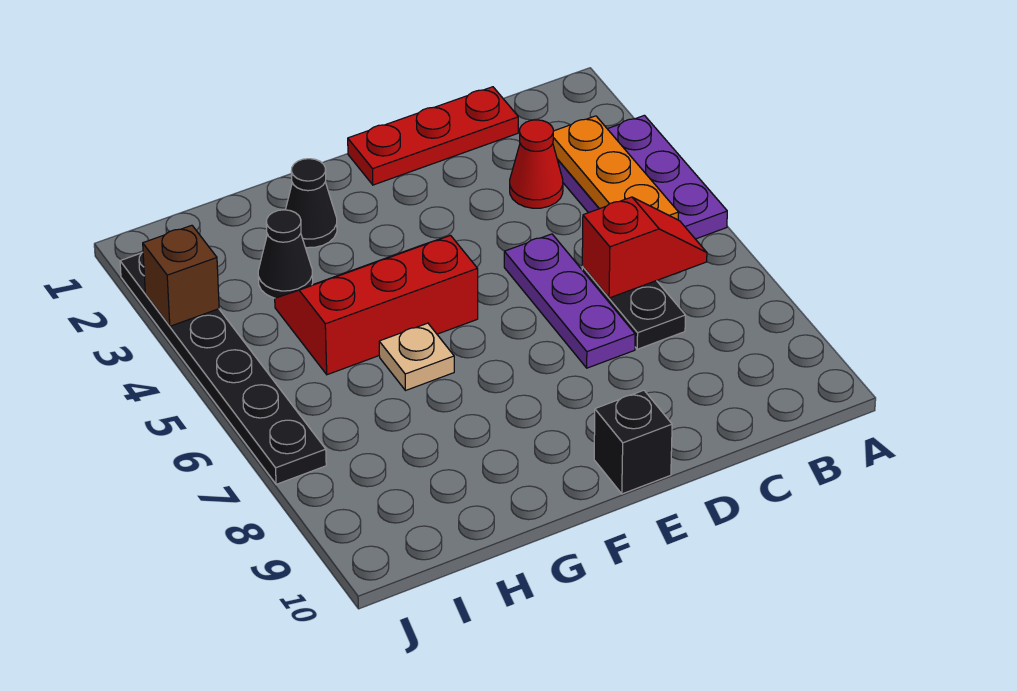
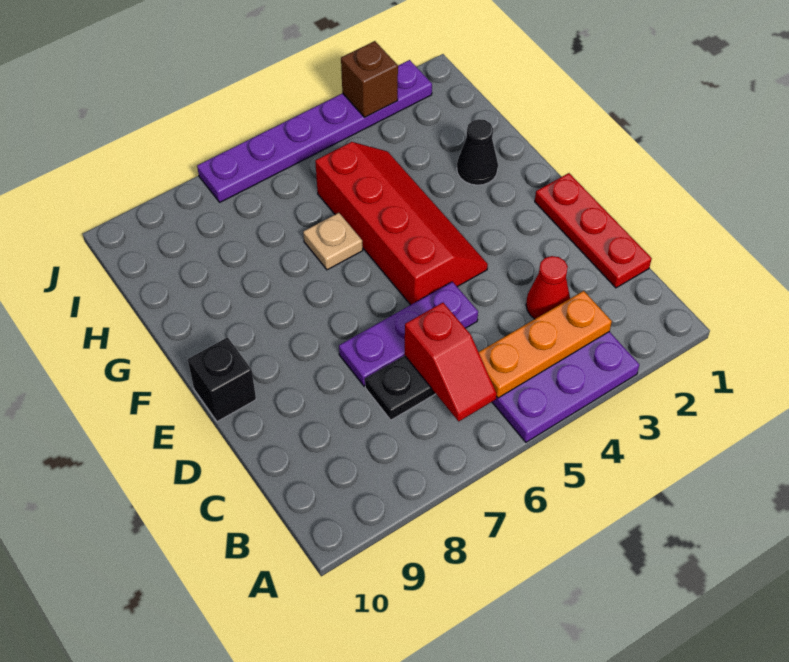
red 2x3 slope [275,235,478,375] -> red 2x4 slope [315,142,488,305]
black 1x1 cone [258,210,313,298] -> none
black 1x6 plate [120,252,326,484] -> purple 1x6 plate [197,60,432,202]

